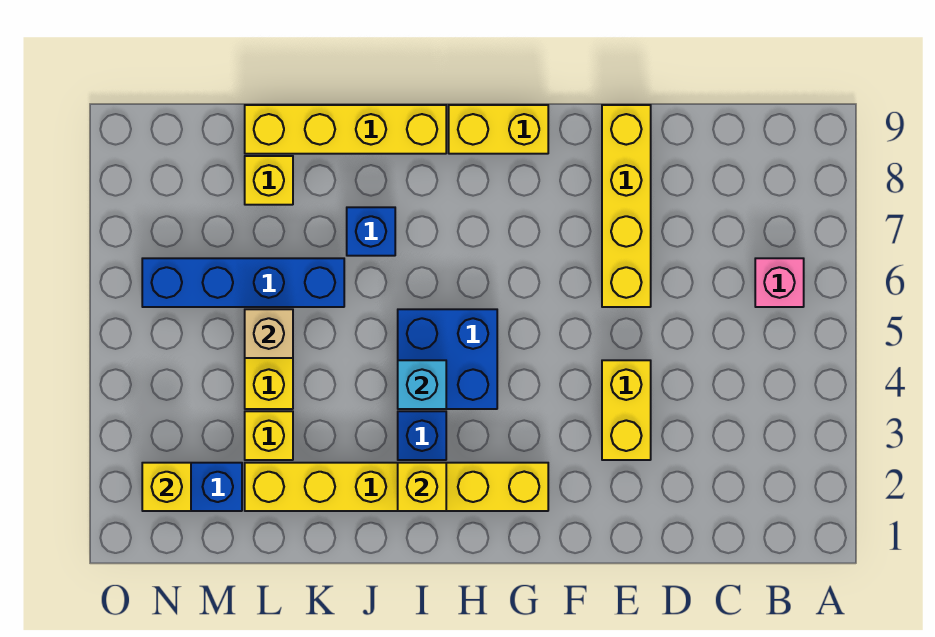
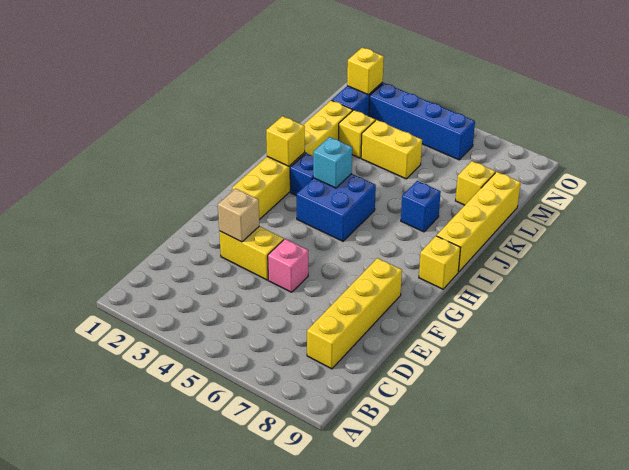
pink 1x1 brick [755,258,804,307] -> pink 1x1 brick moved to [268,239,308,292]
yellow 1x4 brick [602,105,651,307] -> yellow 1x4 brick turned to [307,258,402,369]
yellow 1x2 brick [449,105,548,154] -> yellow 1x1 brick [419,236,461,289]
blue 1x4 brick [142,258,344,307] -> blue 1x4 brick turned to [369,83,475,160]
tan 1x1 brick [245,309,293,358] -> tan 1x1 brick moved to [218,189,259,242]

